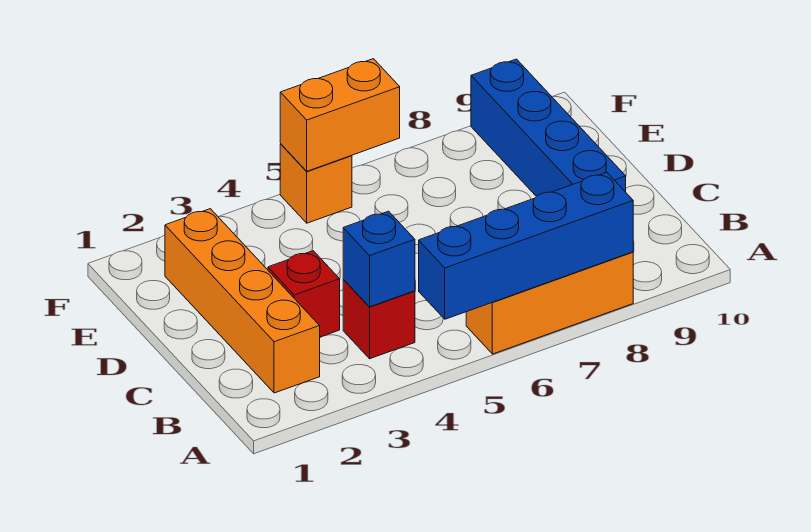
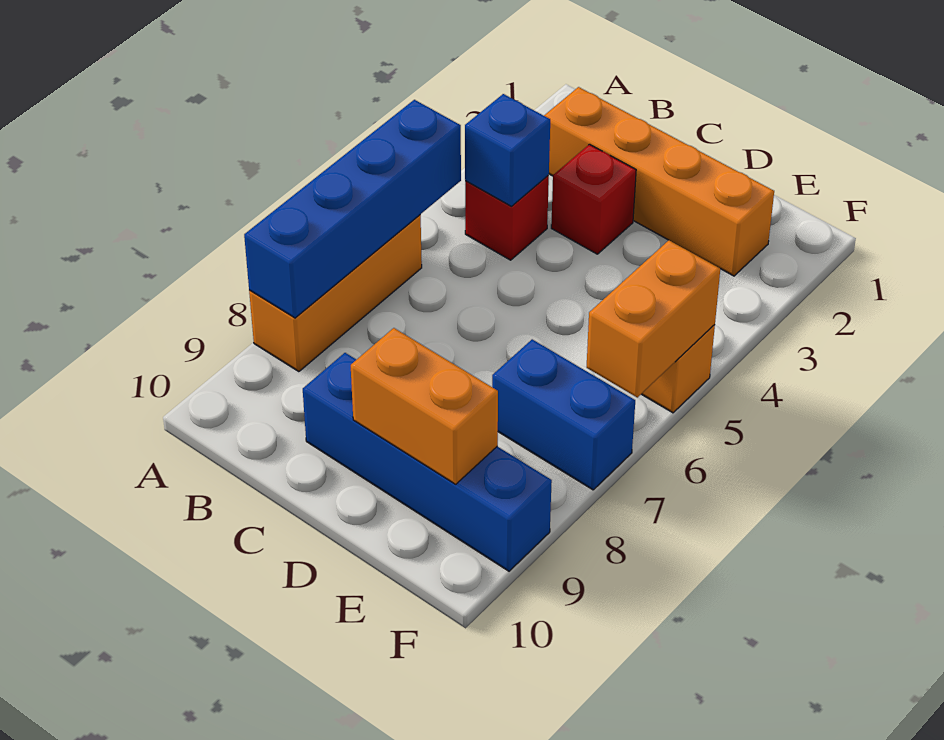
none -> orange 1x2 brick [351,328,498,484]
none -> blue 1x2 brick [492,339,635,490]

